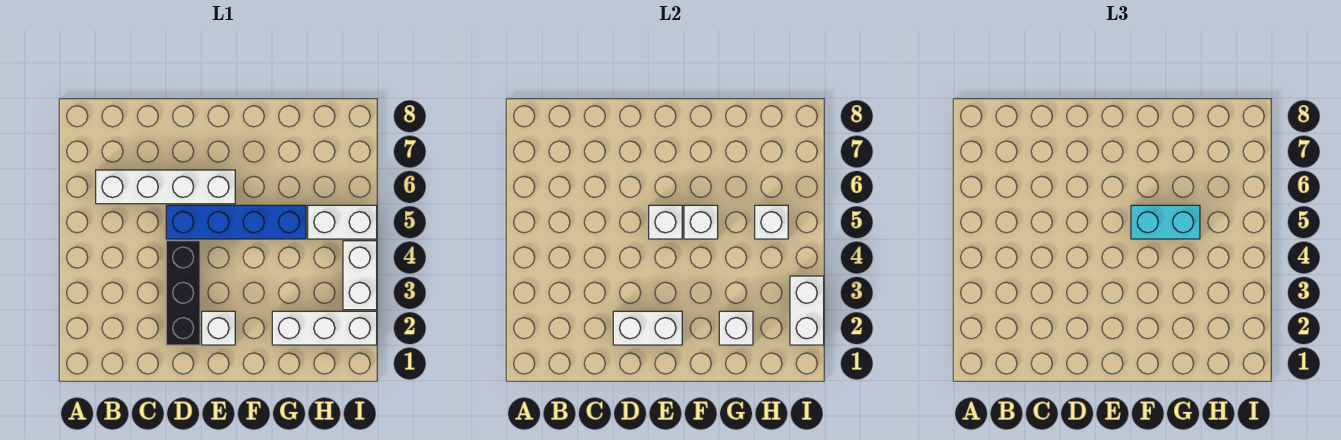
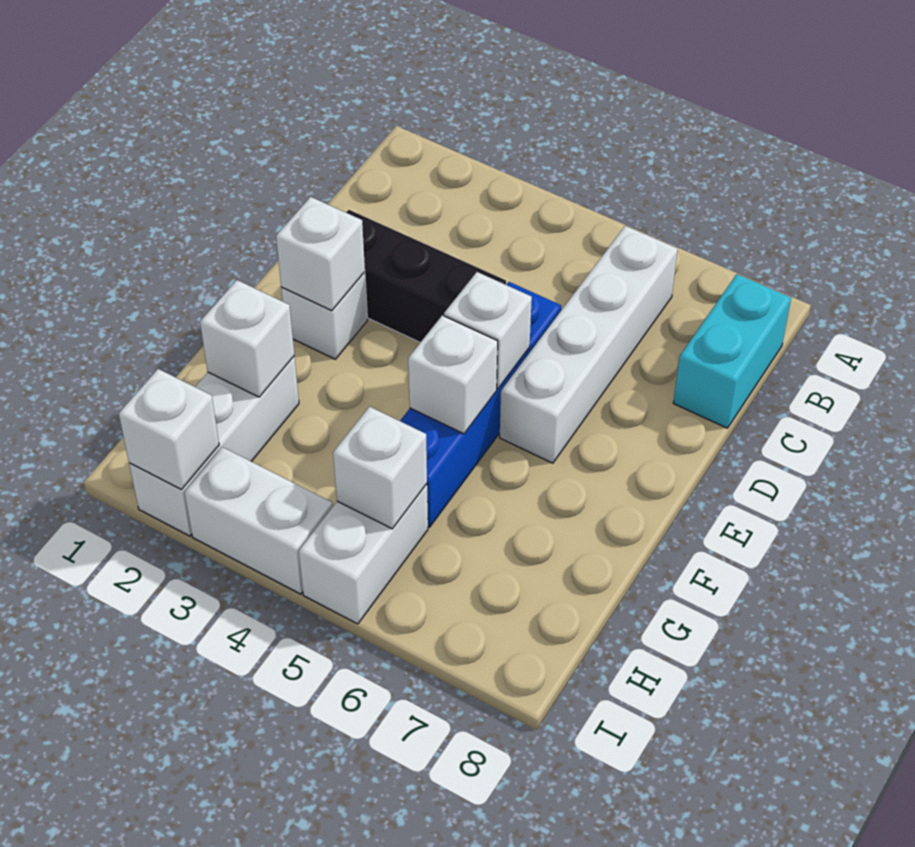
white 1x2 brick [613,311,682,345] -> white 1x1 brick [276,197,365,311]
cyan 1x2 brick [1131,205,1200,239] -> cyan 1x2 brick moved to [673,274,791,428]
white 1x2 brick [790,276,824,345] -> white 1x1 brick [119,369,219,489]

